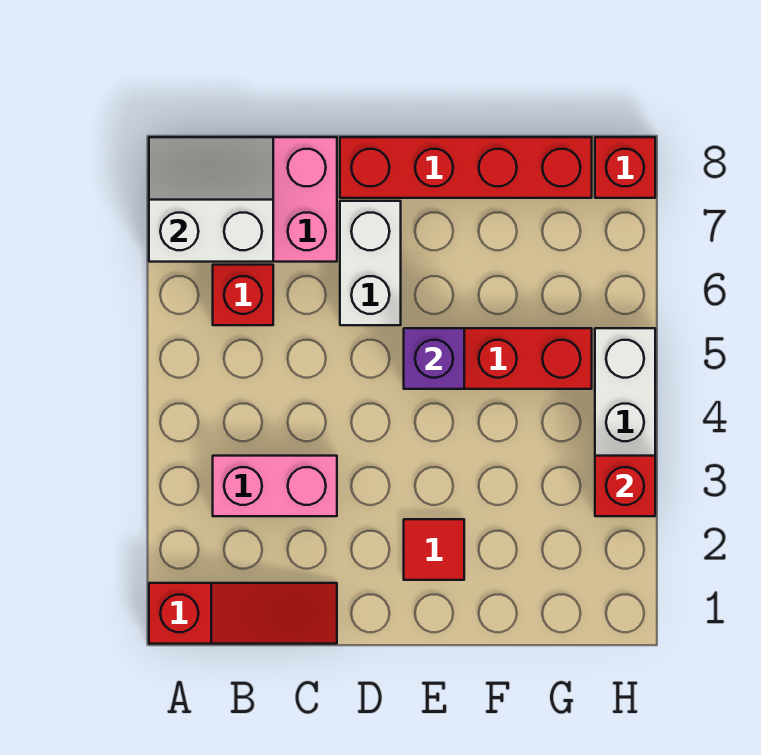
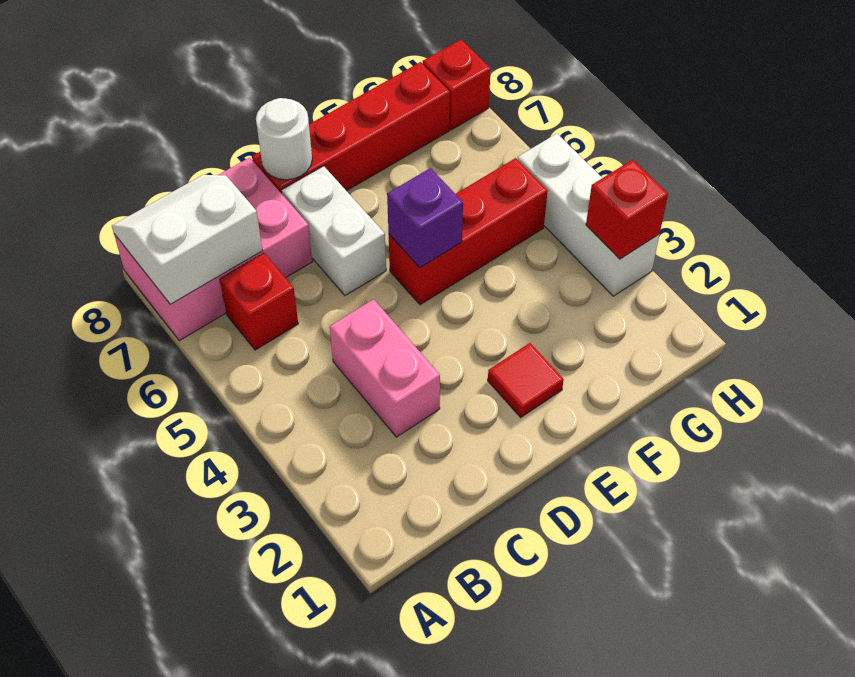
red 1x3 slope [149,583,337,644] -> none
pink 1x2 brick [213,456,337,516] -> pink 1x2 brick turned to [330,299,440,437]
none -> white 1x1 round brick [256,98,312,180]

